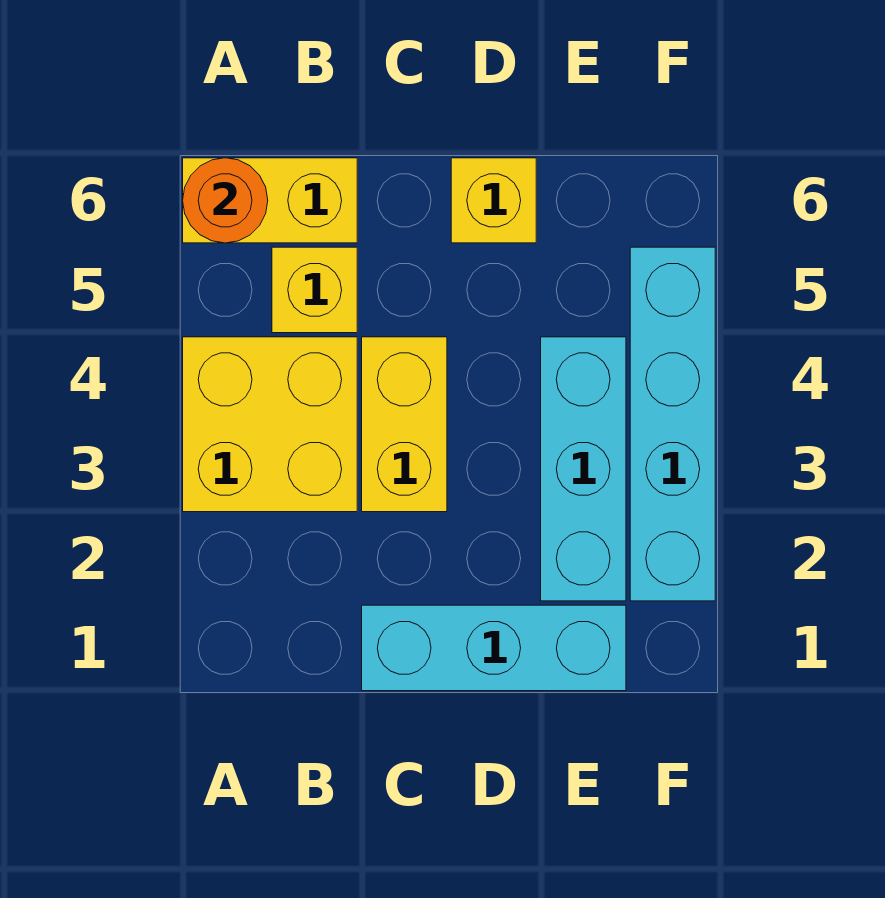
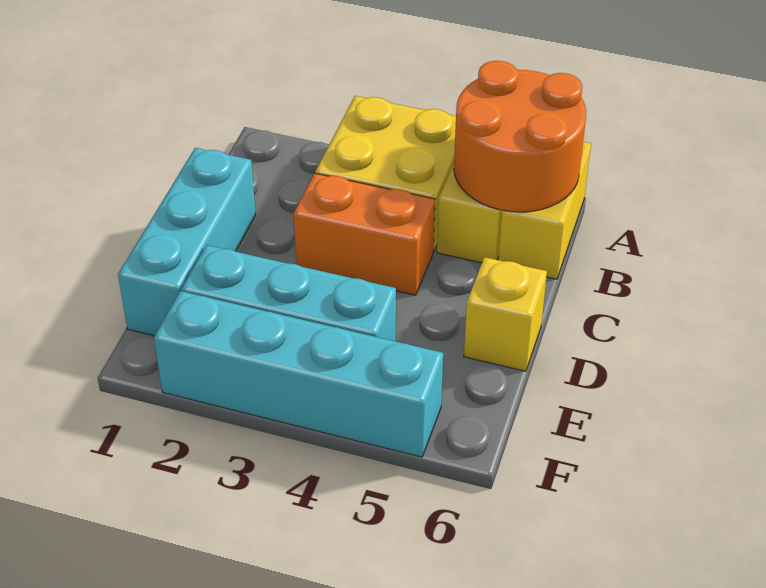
orange 1x1 round brick [183,158,268,243] -> orange 2x2 round brick [454,61,586,212]
yellow 1x2 brick [362,337,447,512] -> orange 1x2 brick [294,173,435,295]

